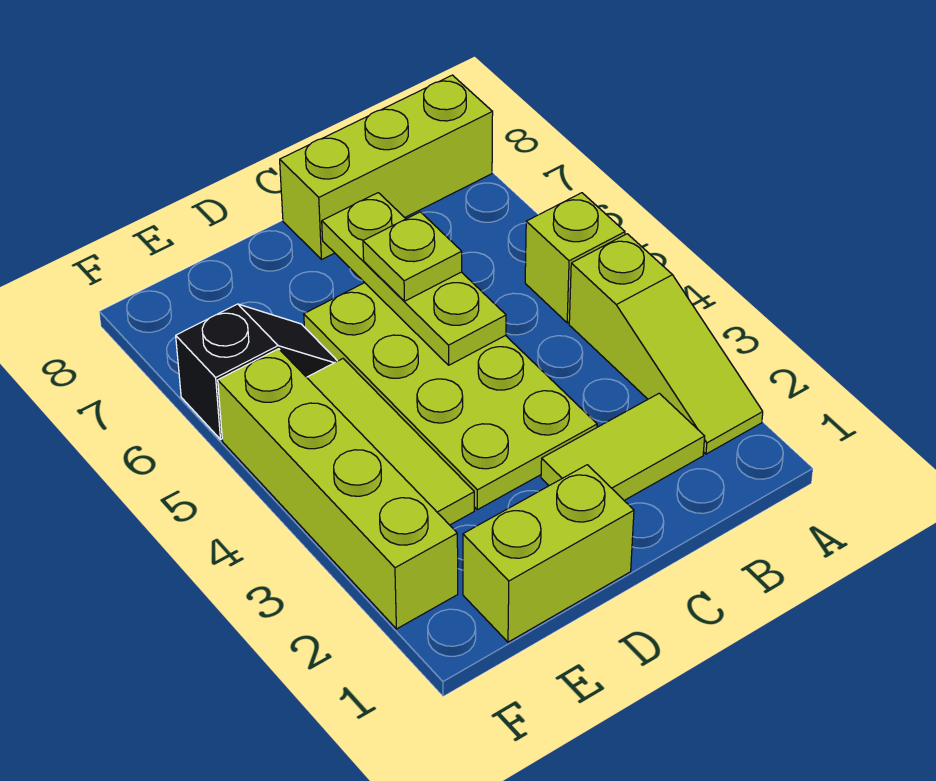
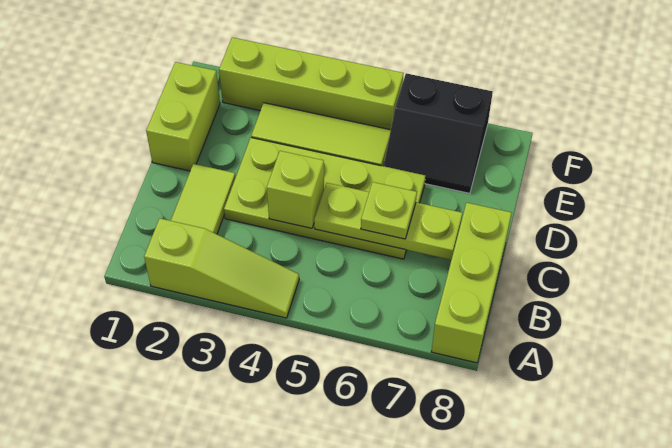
lime 1x3 slope [569,234,763,454] -> lime 1x3 slope turned to [144,218,299,318]
lime 1x1 brick [525,193,625,323] -> lime 1x1 brick moved to [267,151,324,228]
black 1x2 slope [176,304,337,439] -> black 2x2 slope [384,73,493,193]

